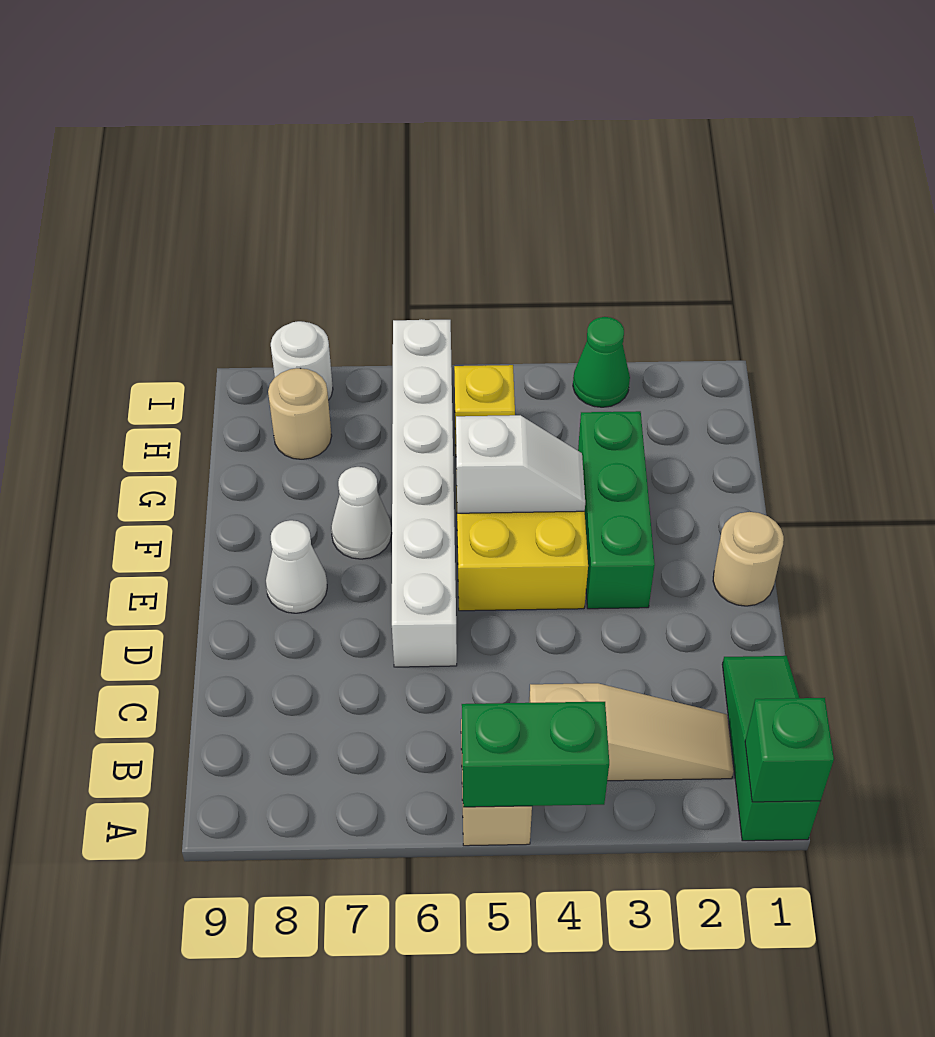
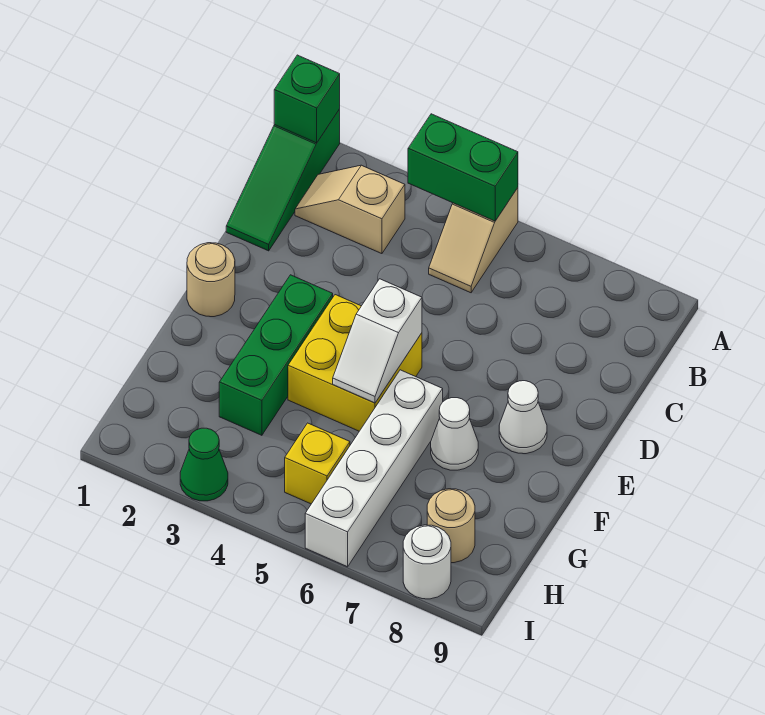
tan 1x3 slope [529,683,734,781] -> tan 1x2 slope [295,165,405,254]
white 1x6 brick [392,319,457,667] -> white 1x4 brick [305,370,443,567]
white 1x2 slope [456,415,585,513] -> white 1x2 slope turned to [333,279,422,403]

